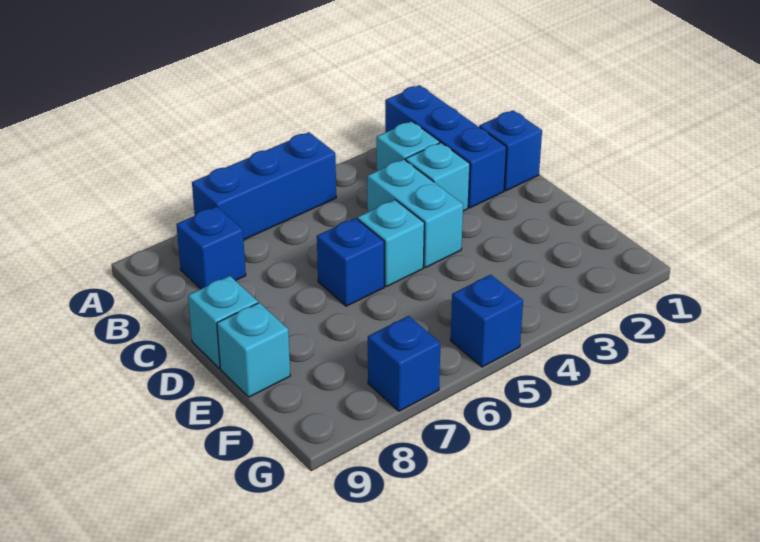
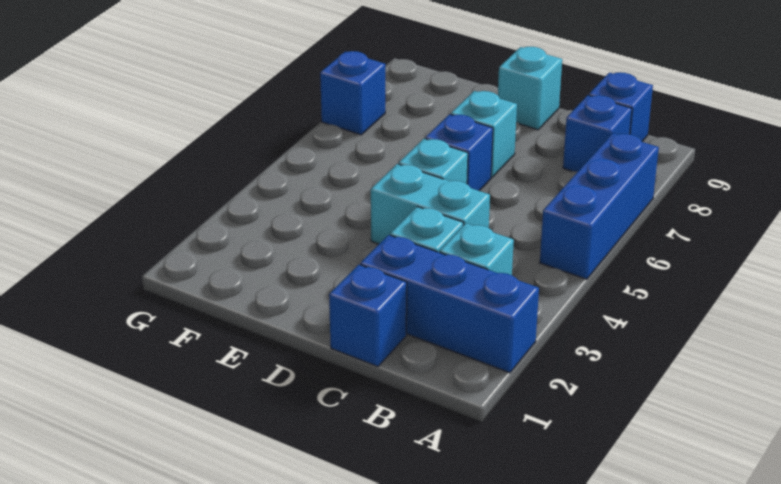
cyan 1x1 brick [217,303,290,397] -> cyan 1x1 brick moved to [451,91,517,178]
blue 1x1 brick [451,275,523,367] -> blue 1x1 brick moved to [589,72,653,141]

